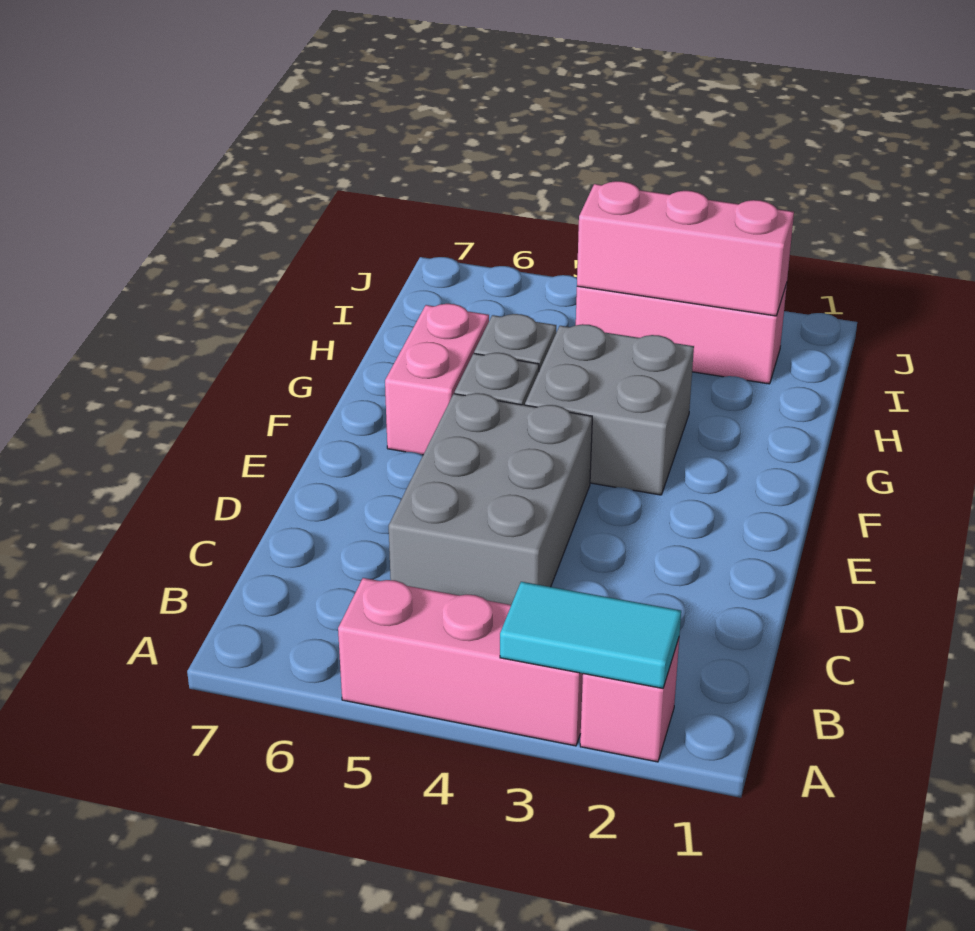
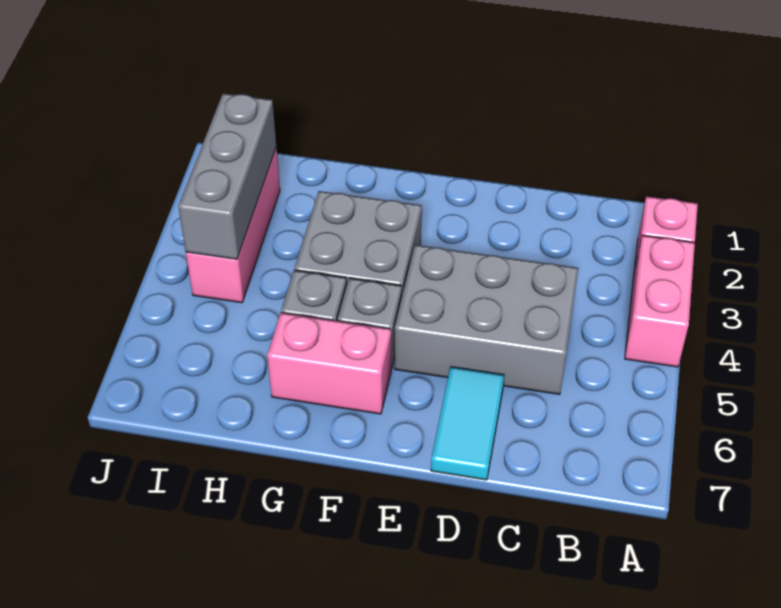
cyan 1x2 tile [500,582,681,688] -> cyan 1x2 tile moved to [431,367,504,480]
pink 1x3 brick [338,578,583,746] -> pink 1x2 brick [625,235,695,367]
pink 1x3 brick [577,181,794,316] -> grey 1x3 brick [178,93,276,259]

